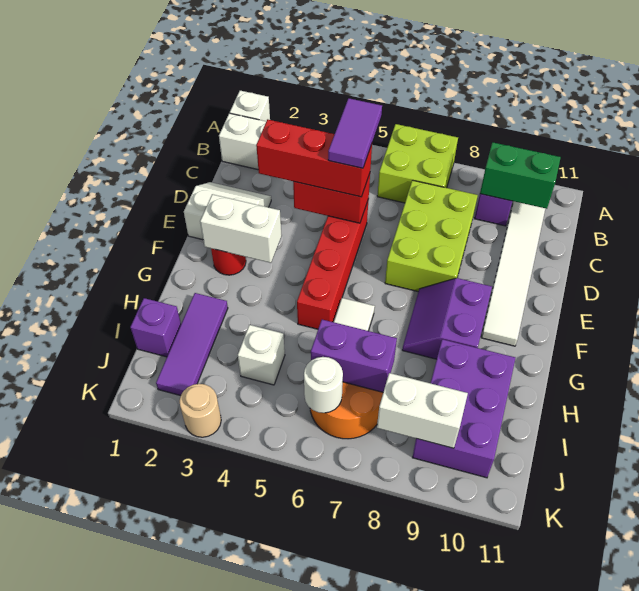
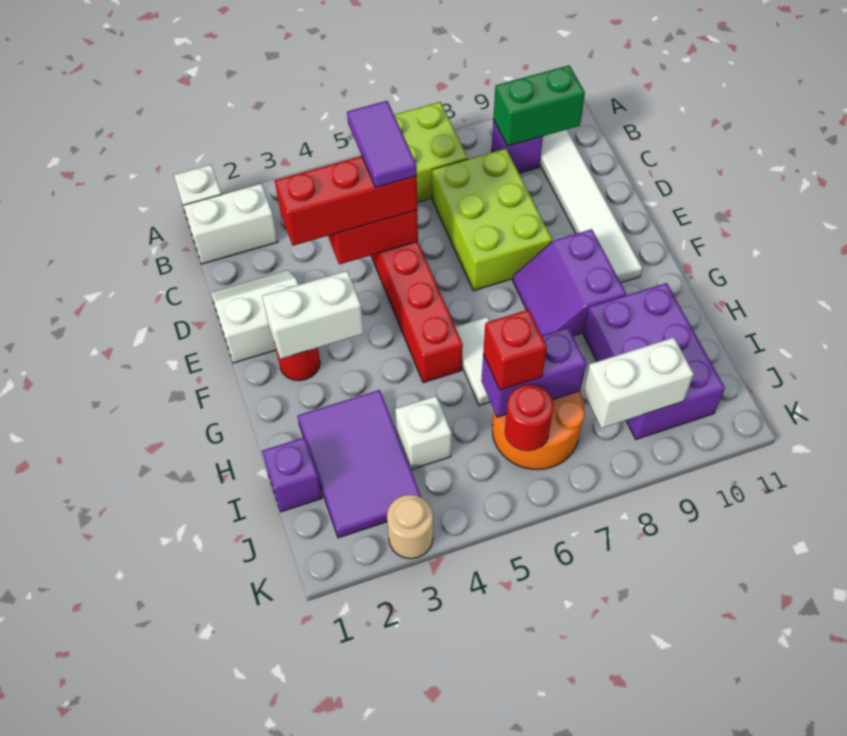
purple 1x3 tile [156,293,228,396] -> purple 2x3 tile [298,390,421,538]
none -> red 1x1 brick [483,310,547,390]
white 1x1 round brick [304,357,343,413] -> red 1x1 round brick [505,384,554,451]

